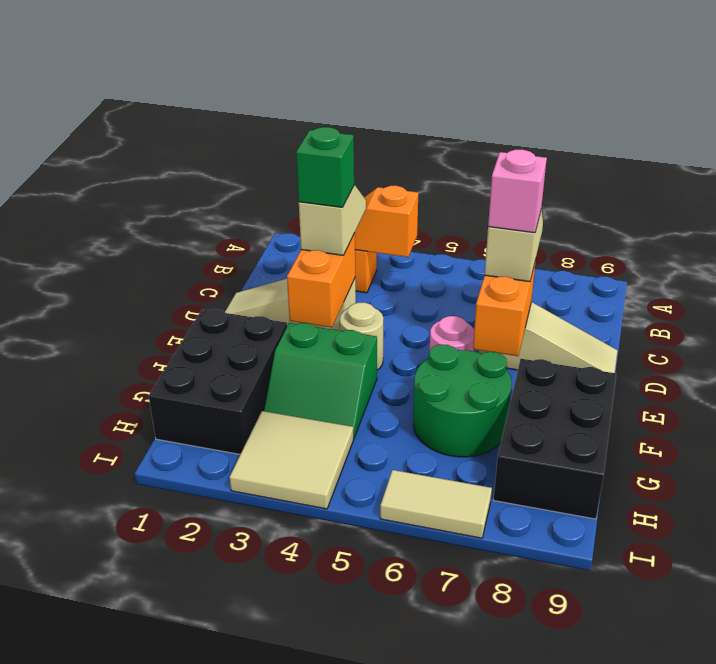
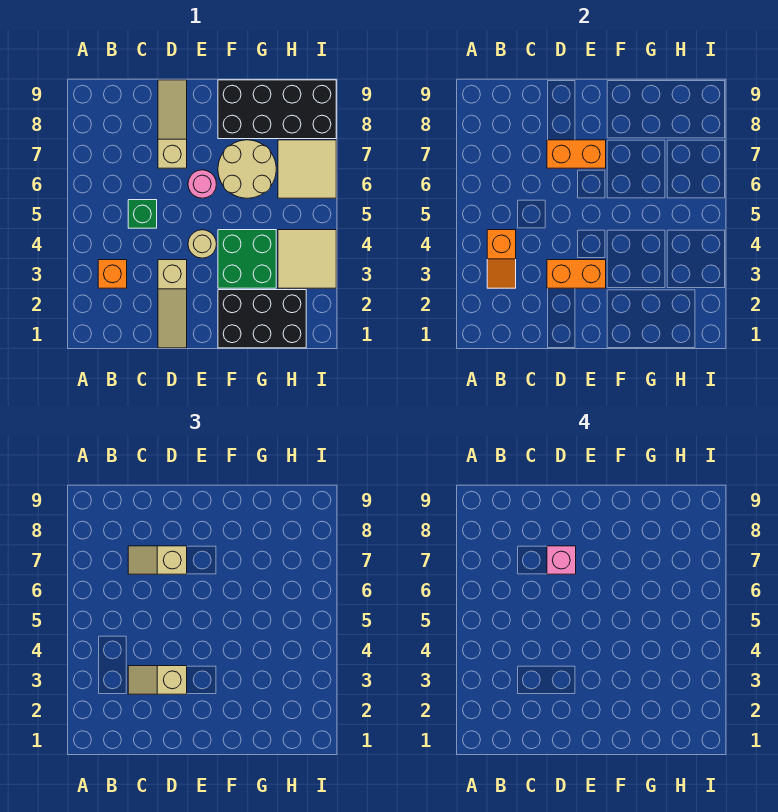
green 1x1 brick [296,127,354,207] -> green 1x1 brick moved to [128,200,157,228]
green 2x2 slope [264,323,377,439] -> green 2x2 brick [218,230,276,288]
green 2x2 round brick [413,345,512,457] -> tan 2x2 round brick [218,140,276,198]
black 2x3 brick [494,359,616,519] -> black 2x4 brick [218,80,336,139]
tan 1x2 tile [380,470,492,538] -> tan 2x2 tile [278,140,336,198]

